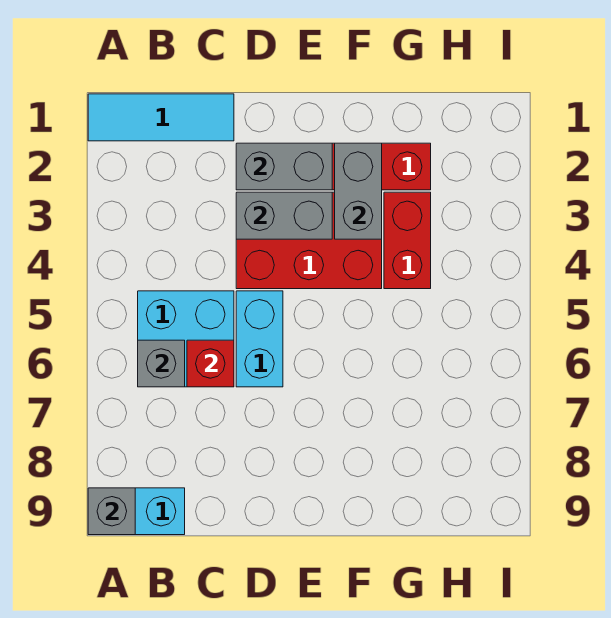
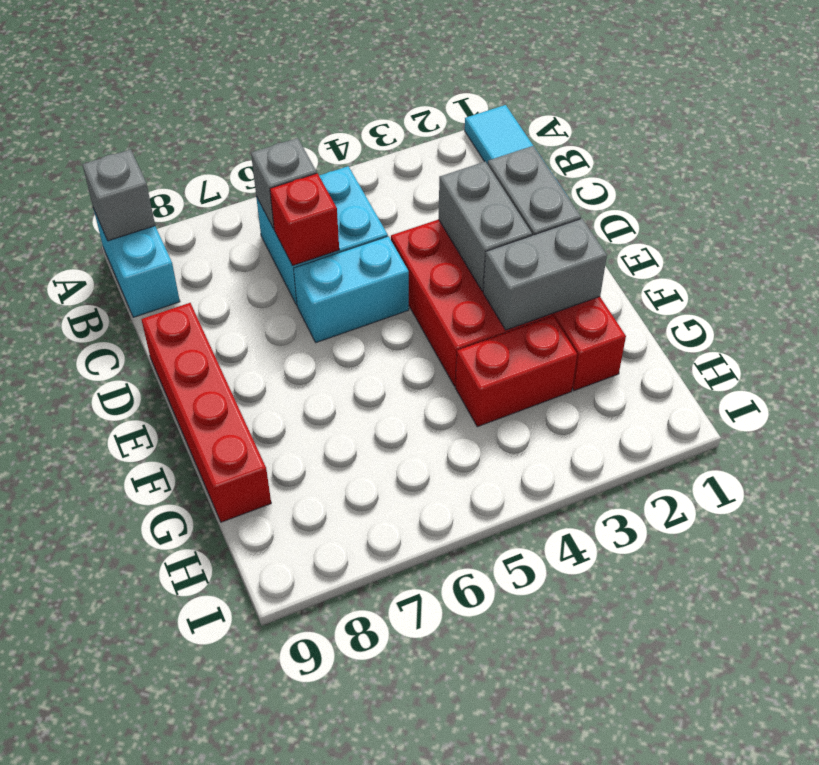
none -> red 1x4 brick [141,303,271,522]

